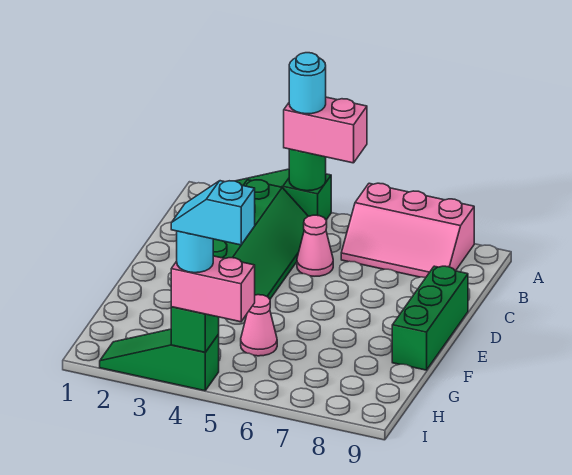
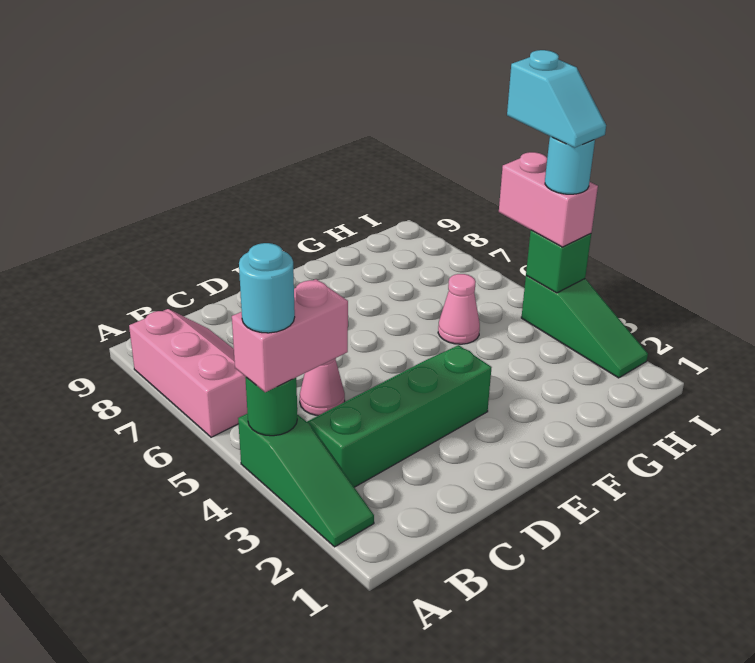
pink 1x2 brick [284,97,367,163] -> pink 1x2 brick turned to [232,279,348,392]
green 1x3 brick [392,266,468,370] -> none

